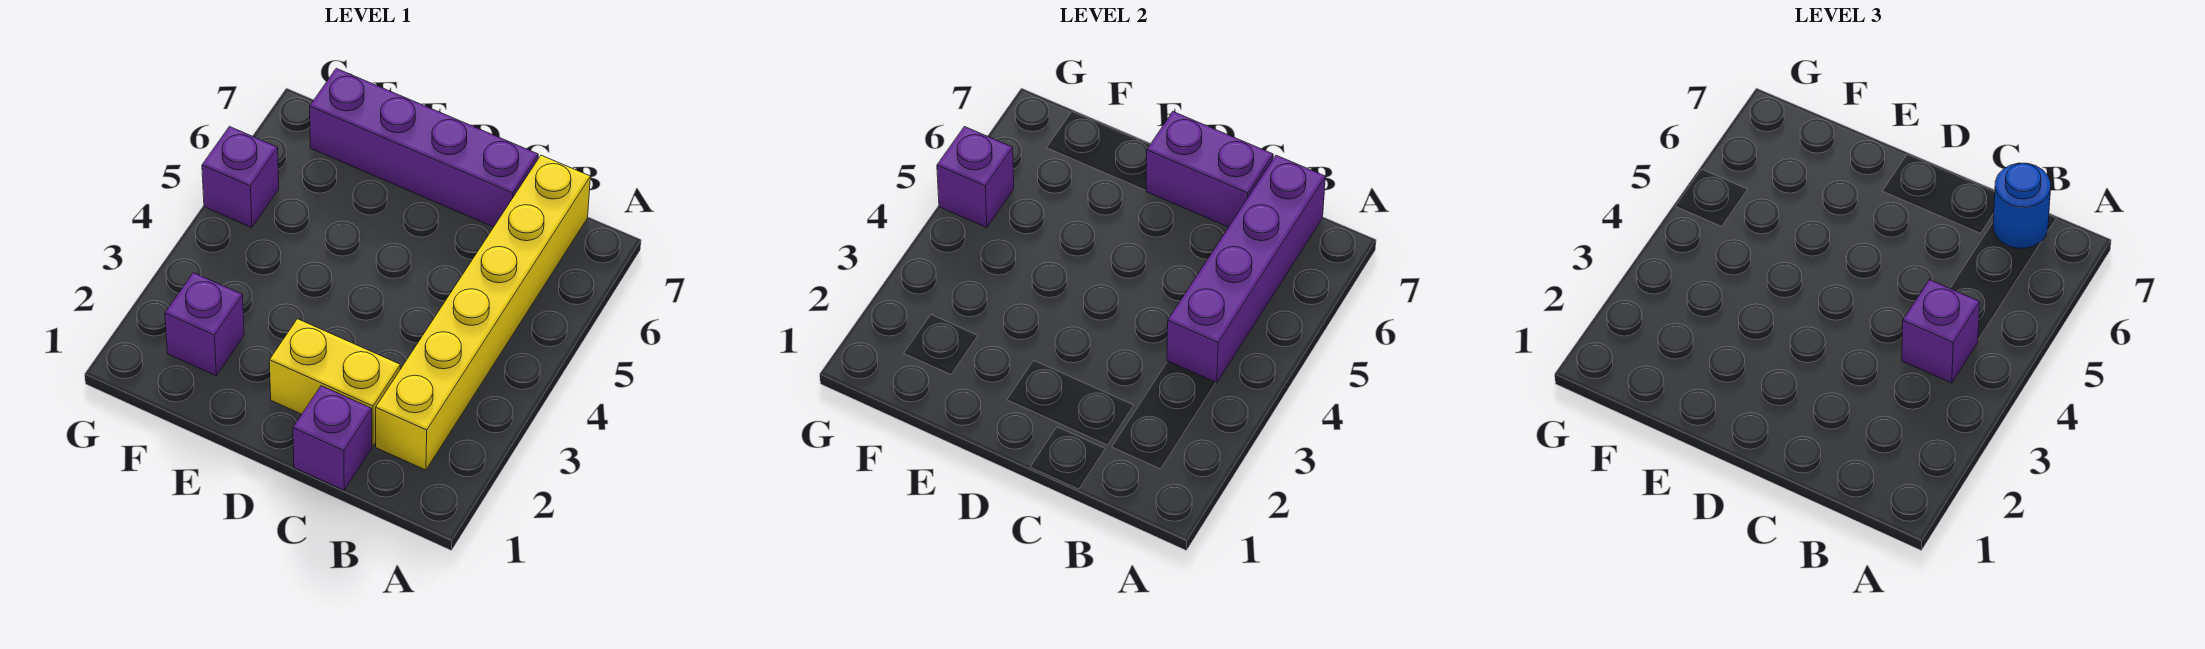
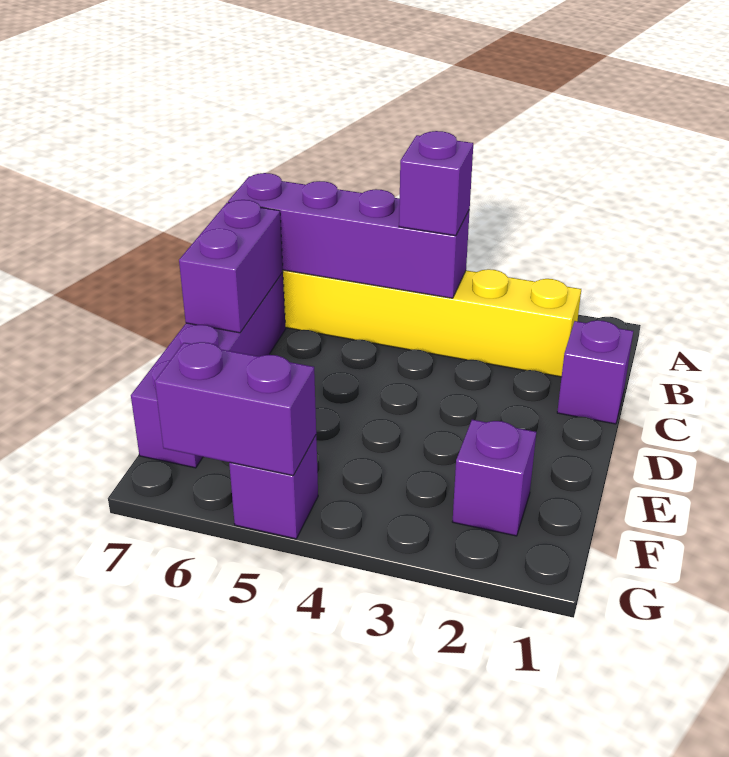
blue 1x1 round brick [1993,163,2051,248] -> none
yellow 1x2 brick [269,319,400,446] -> none
purple 1x1 brick [937,127,1014,228] -> purple 1x2 brick [155,342,316,475]

